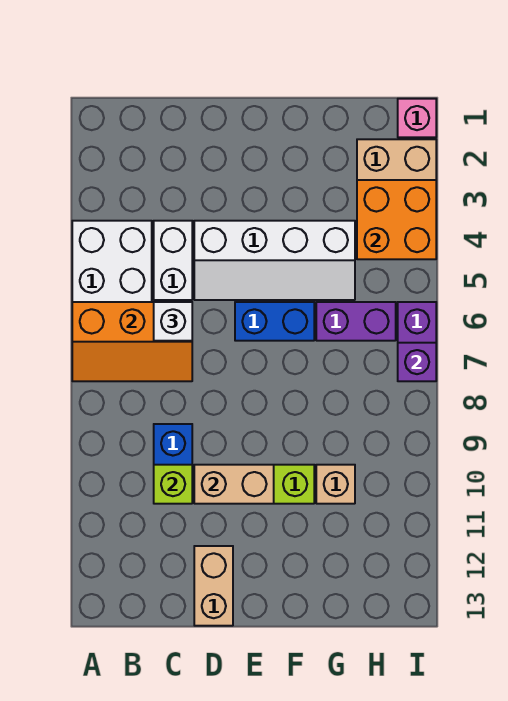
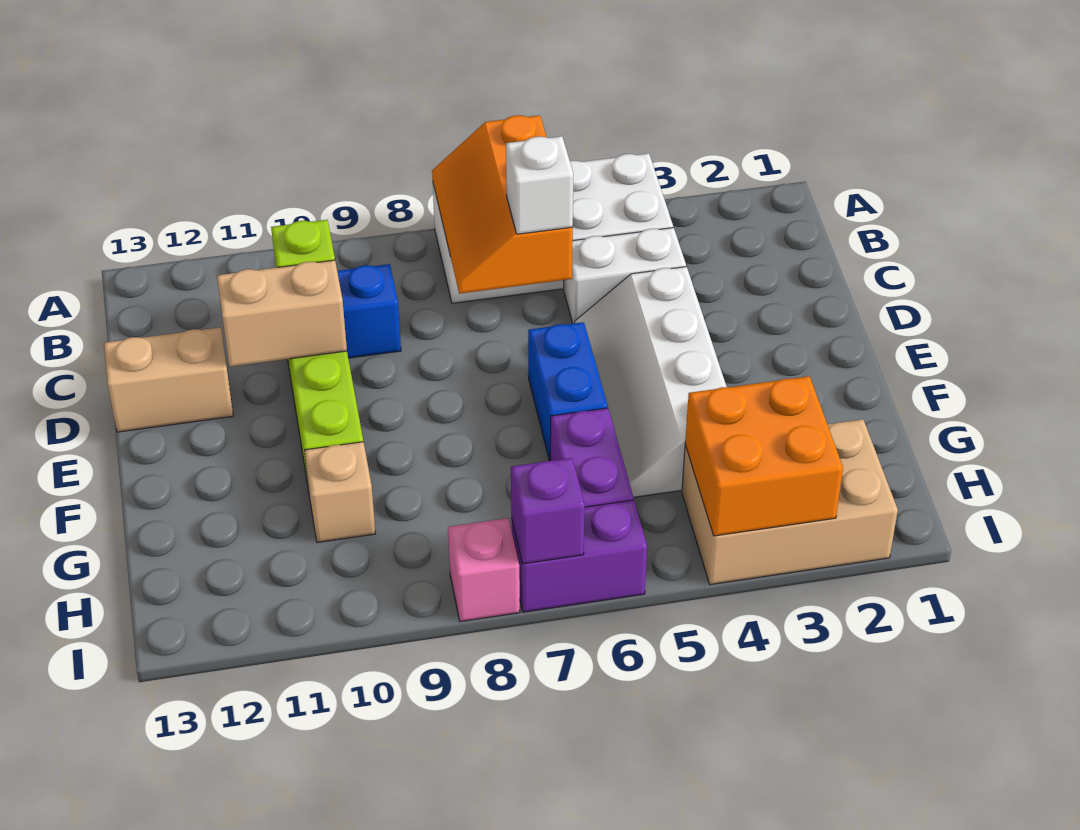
tan 1x2 brick [194,465,274,504] -> tan 1x2 brick turned to [217,260,347,367]
pink 1x1 brick [398,99,436,137] -> pink 1x1 brick moved to [448,518,520,622]

